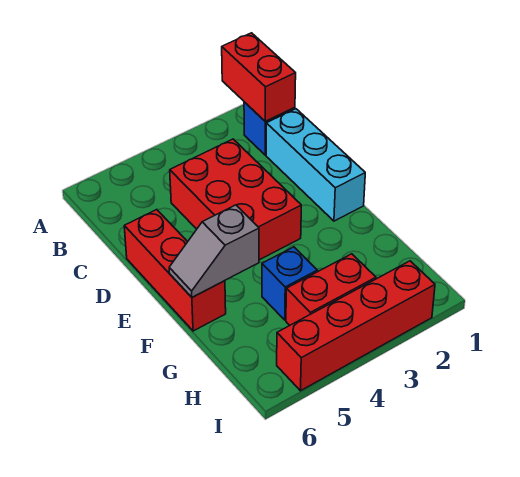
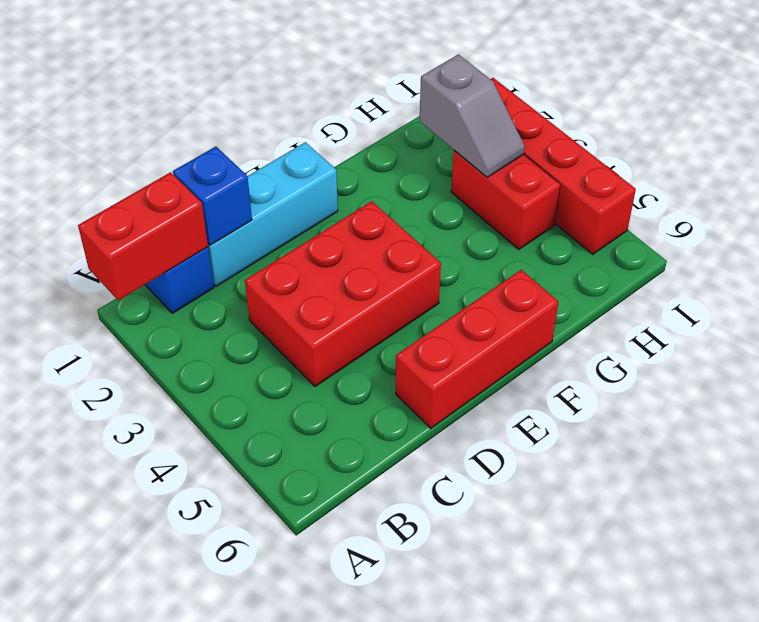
grey 1x2 slope [169,205,259,297] -> grey 1x2 slope moved to [420,54,525,177]
blue 1x1 brick [262,247,317,320] -> blue 1x1 brick moved to [173,147,252,245]

